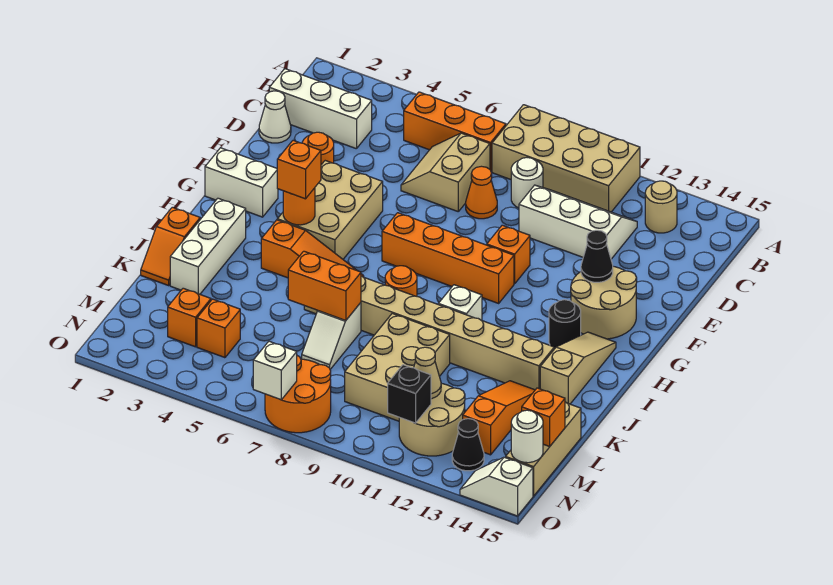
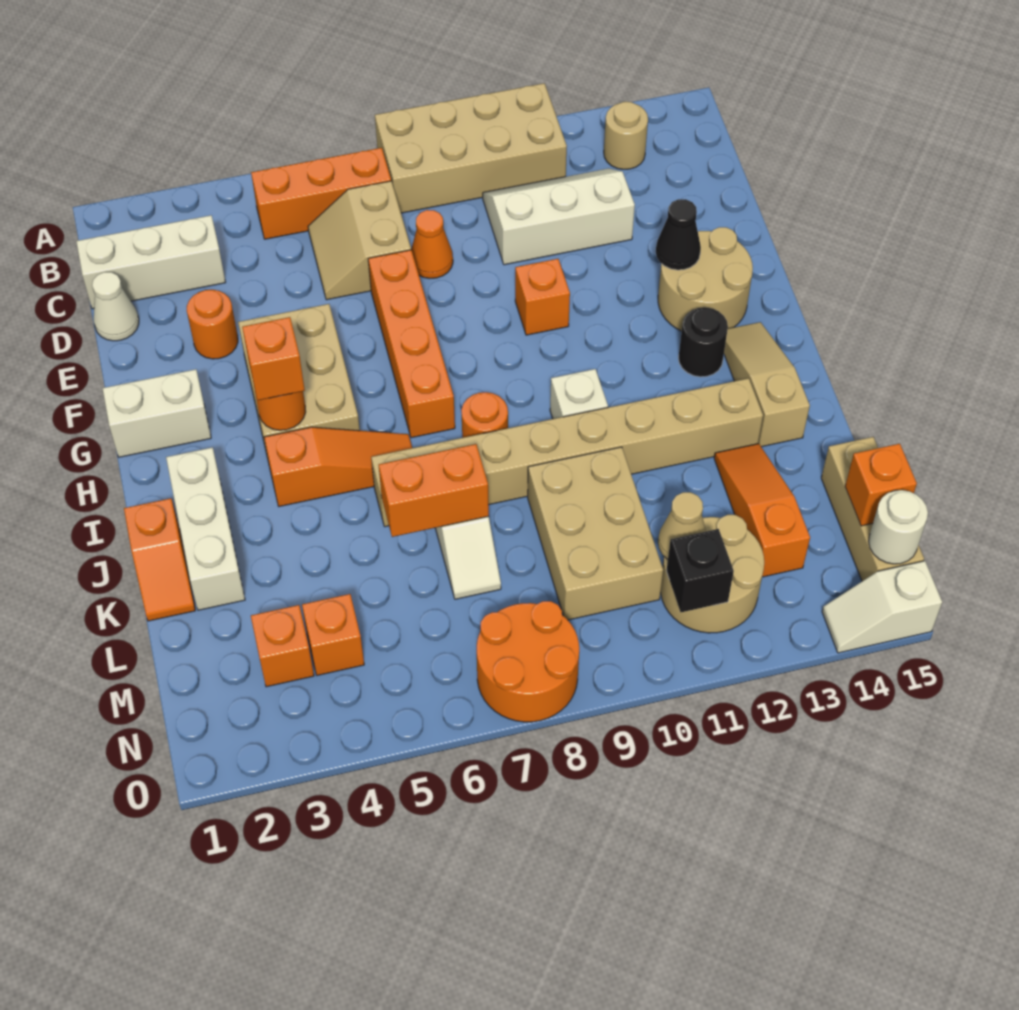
white 1x1 round brick [511,158,543,208] -> none
orange 1x4 brick [382,213,514,303] -> orange 1x4 brick turned to [368,250,455,438]
black 1x1 cone [452,419,484,471] -> none
white 1x1 brick [253,341,297,400] -> none

